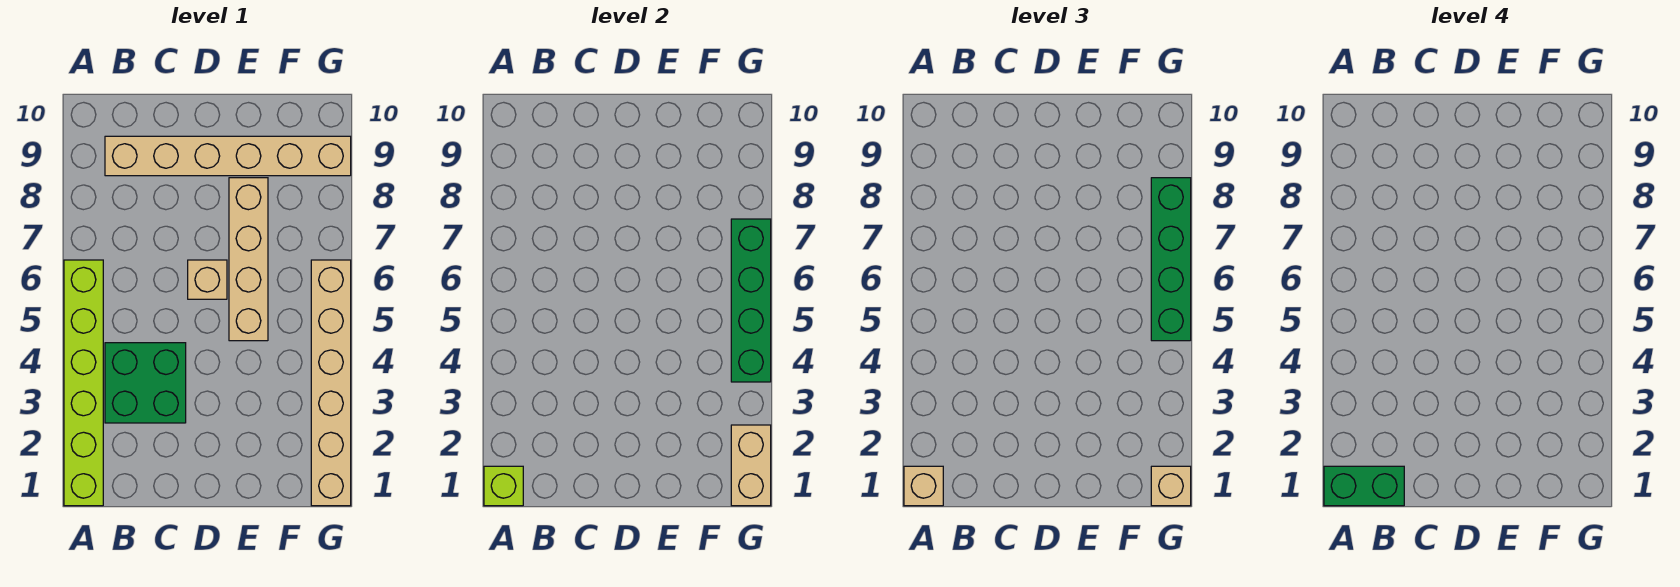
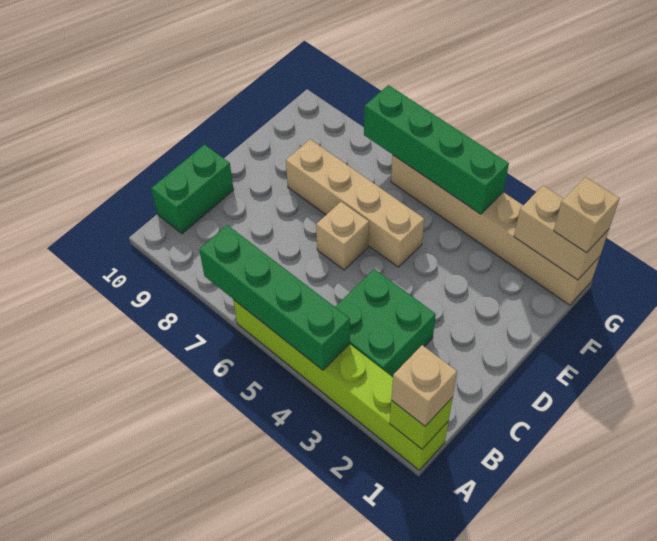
green 1x2 brick [1324,466,1404,506] -> green 1x2 brick moved to [151,145,234,234]
tan 1x6 brick [105,136,351,176] -> none
green 1x4 brick [1151,178,1191,341] -> green 1x4 brick moved to [199,225,350,370]

